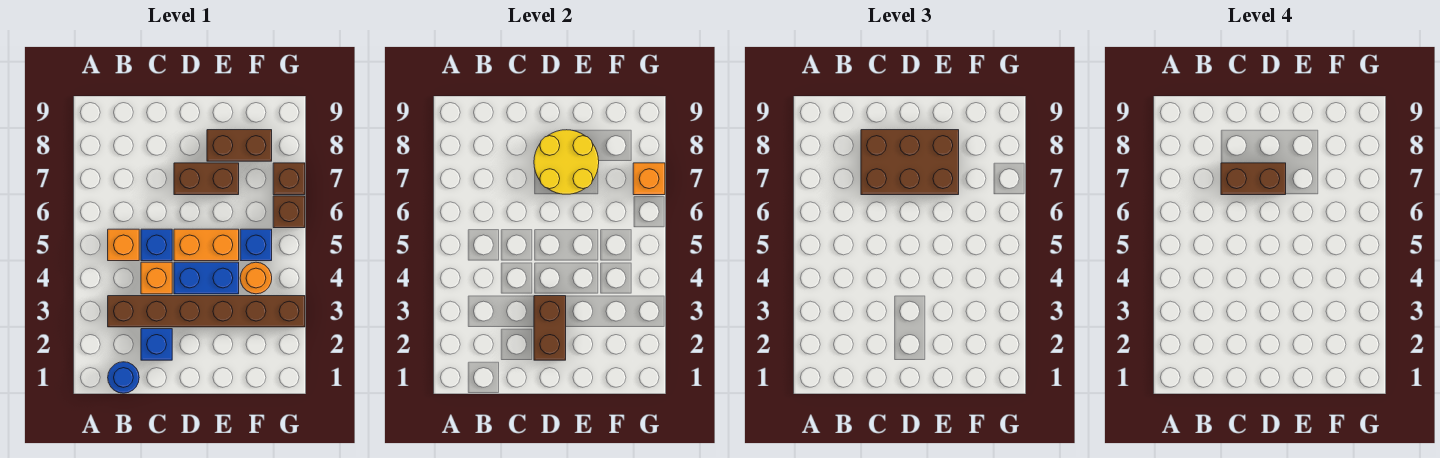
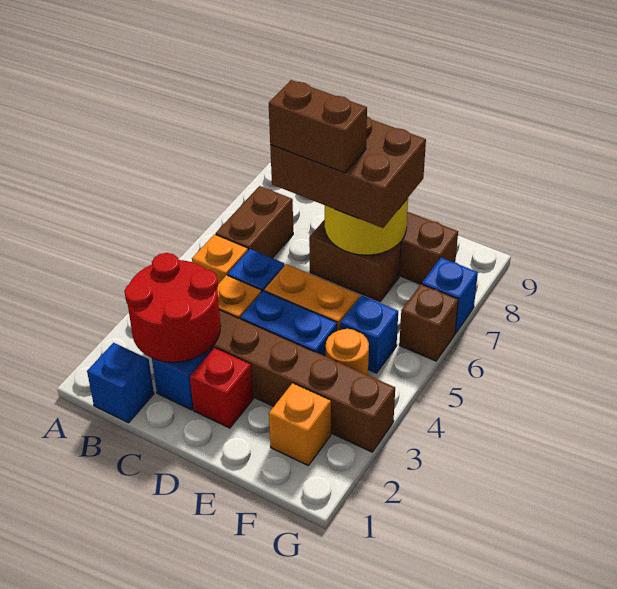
blue 1x1 round brick [108,362,139,393] -> blue 1x1 brick [87,343,154,423]
none -> red 2x2 round brick [124,253,221,362]
none -> red 1x1 brick [190,348,253,428]
brown 1x2 brick [534,296,566,360] -> brown 1x2 brick moved to [216,186,293,258]
brown 1x1 brick [273,163,305,195] -> blue 1x1 brick [422,258,478,333]
orange 1x1 brick [633,163,665,195] -> orange 1x1 brick moved to [269,383,331,465]

